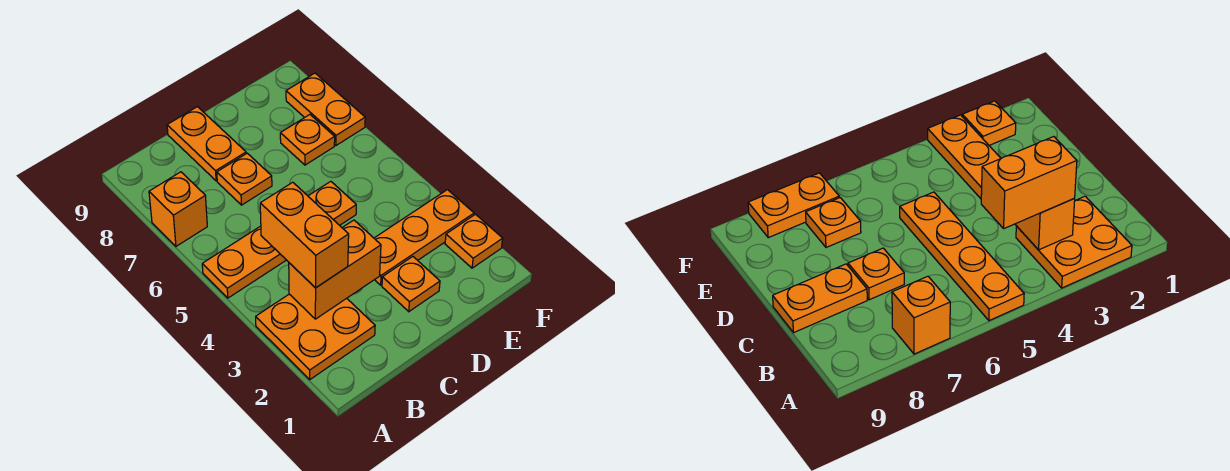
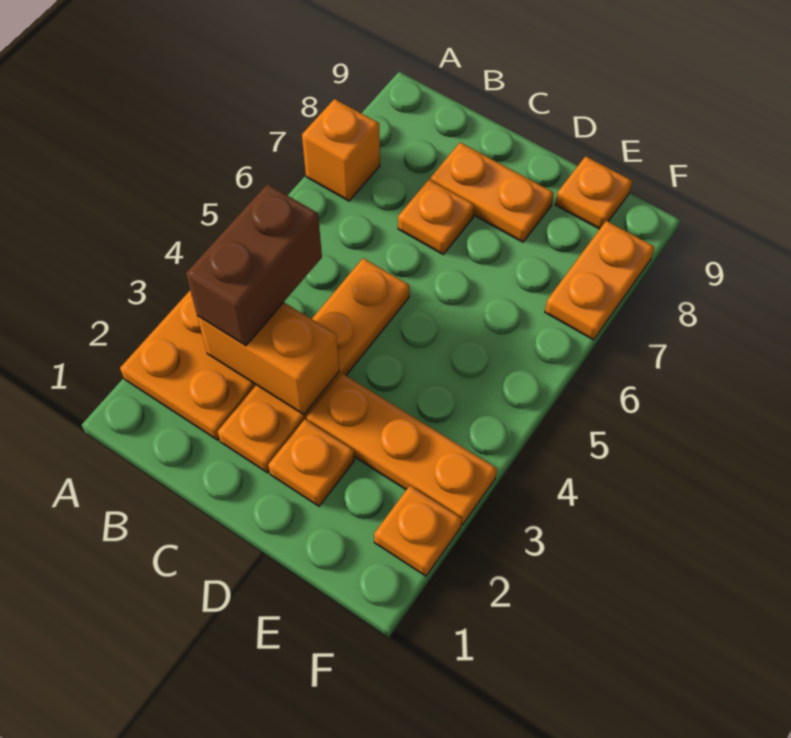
orange 1x4 plate [202,181,356,298] -> orange 1x4 plate turned to [218,258,409,473]
orange 1x2 brick [260,182,349,288] -> brown 1x2 brick [186,184,322,346]
orange 1x2 plate [167,107,246,181] -> orange 1x2 plate turned to [430,142,554,242]
orange 1x1 plate [280,115,335,165] -> orange 1x1 plate moved to [555,156,632,229]

